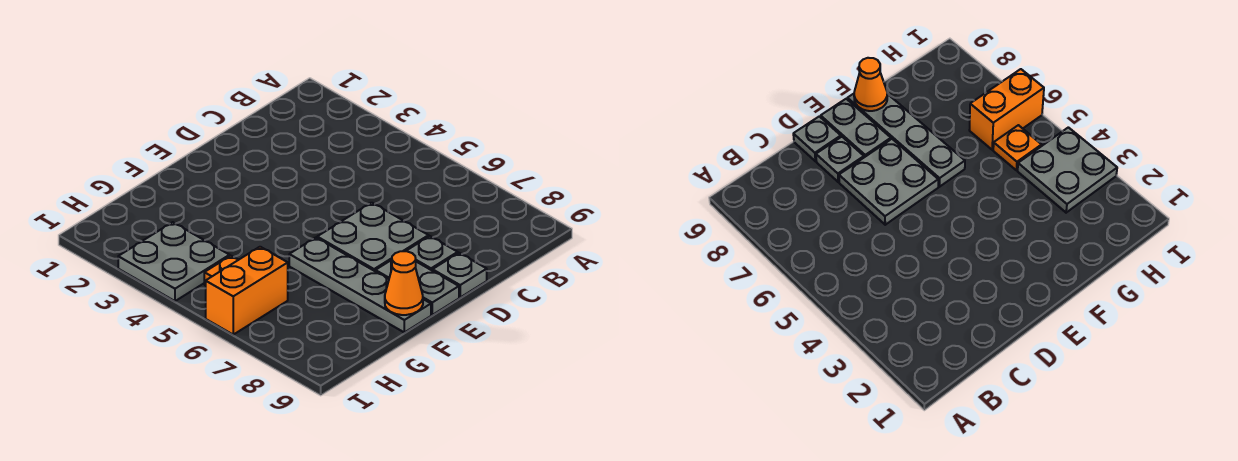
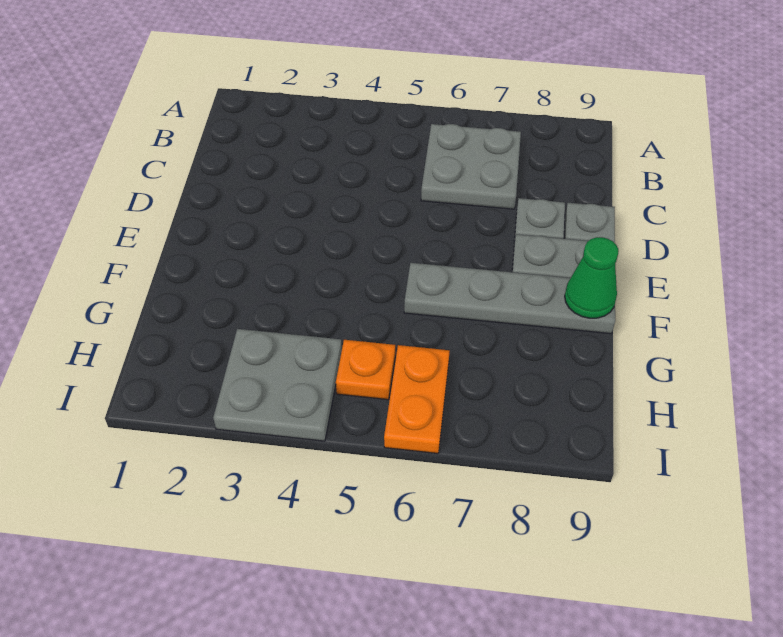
grey 2x2 plate [317,203,429,271] -> grey 2x2 plate moved to [421,124,521,209]
orange 1x1 cone [385,251,423,315] -> green 1x1 cone [565,237,618,318]
orange 1x2 brick [206,247,288,335] -> orange 1x2 plate [384,345,450,454]

